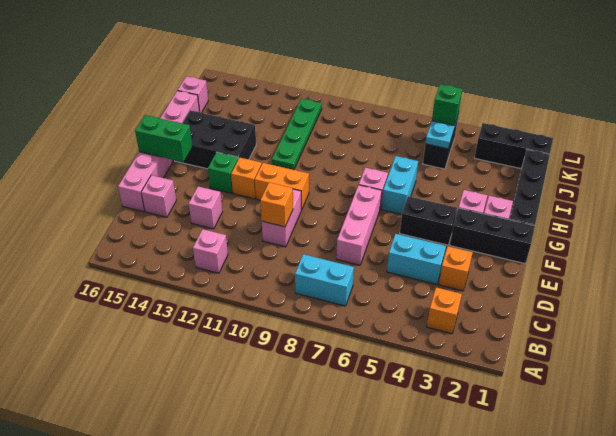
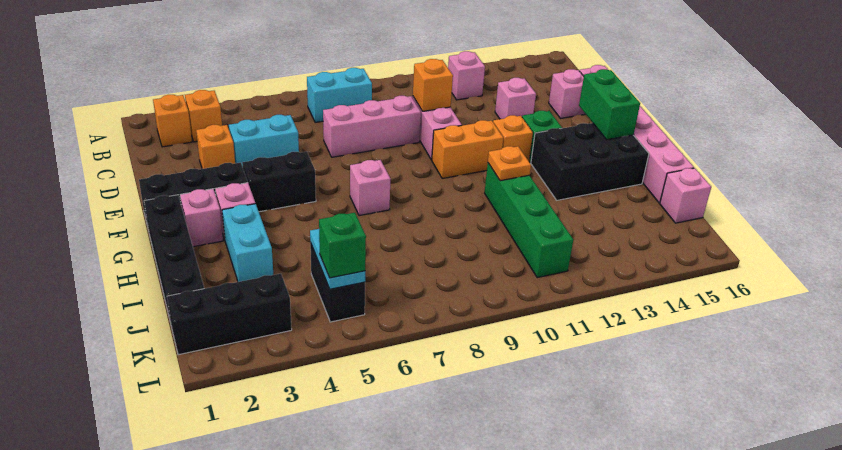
none -> orange 1x1 brick [153,95,192,147]
pink 1x3 brick [336,185,382,265] -> pink 1x3 brick turned to [323,96,421,157]
green 1x2 brick [135,115,192,162] -> green 1x2 brick turned to [579,69,640,140]
cyan 1x2 brick [382,156,418,214] -> cyan 1x2 brick moved to [222,204,273,282]
green 1x4 plate [272,99,322,170] -> green 1x4 brick [485,163,573,278]
none -> orange 1x1 plate [488,146,531,181]

